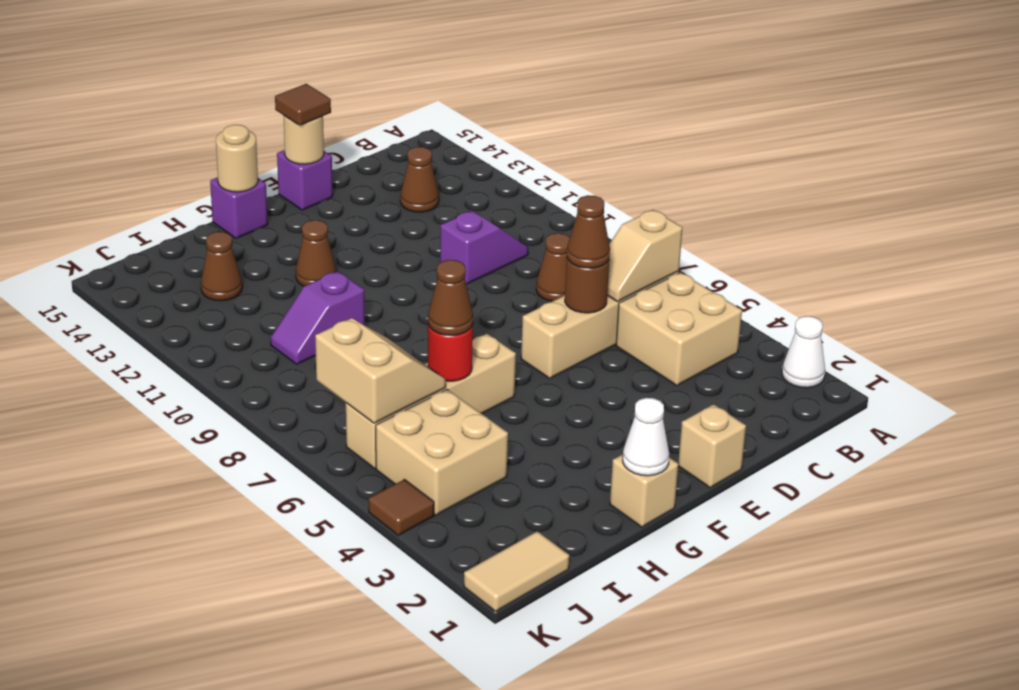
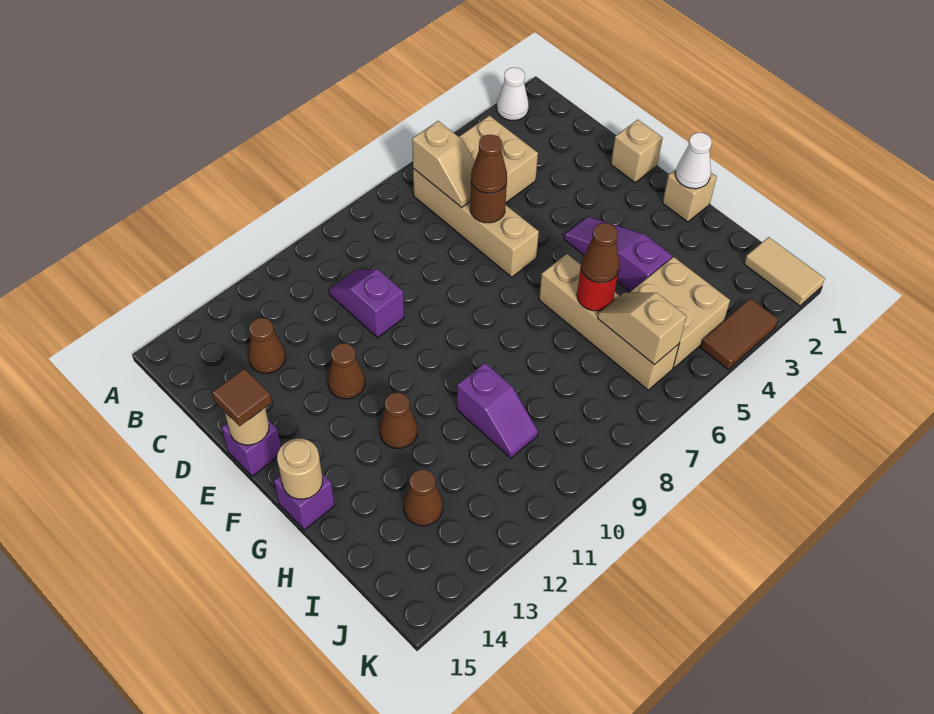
brown 1x1 cone [536,233,570,301] -> brown 1x1 cone moved to [328,343,365,399]
none -> purple 1x3 slope [564,216,672,292]
tan 2x2 slope [315,318,446,423] -> tan 1x2 slope [598,293,686,365]
brown 1x1 tile [369,479,434,535] -> brown 1x2 tile [700,298,778,369]

